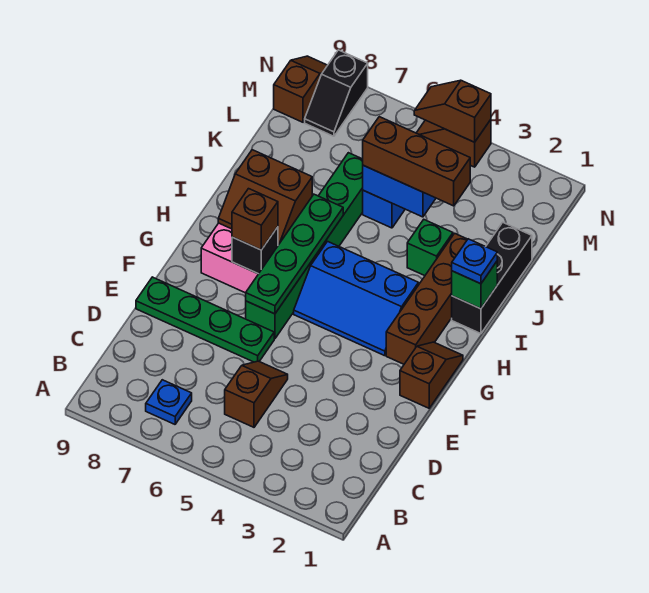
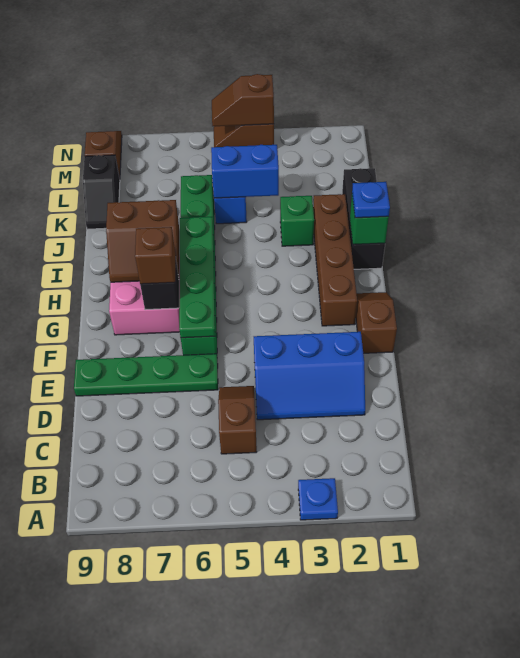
blue 1x1 plate [146,380,192,424] -> blue 1x1 plate moved to [298,478,338,520]
blue 2x3 slope [294,241,419,356] -> blue 2x3 slope moved to [254,332,365,420]
brown 1x3 brick [363,117,470,206] -> none
black 1x2 slope [305,50,368,136] -> black 1x2 slope moved to [83,155,120,229]

